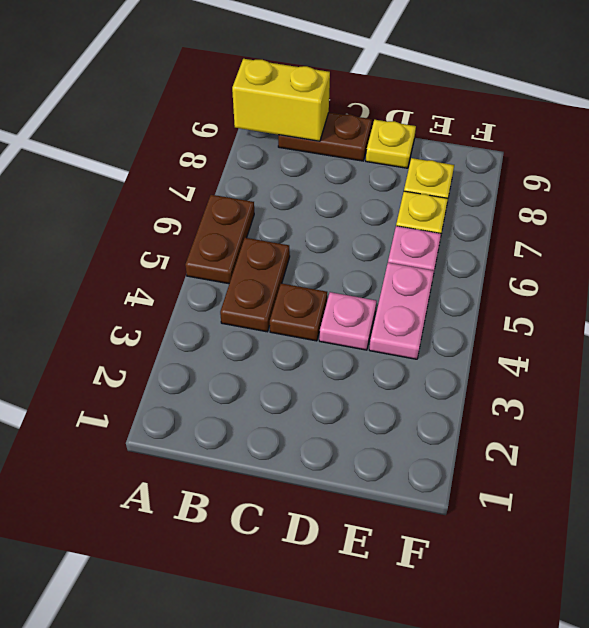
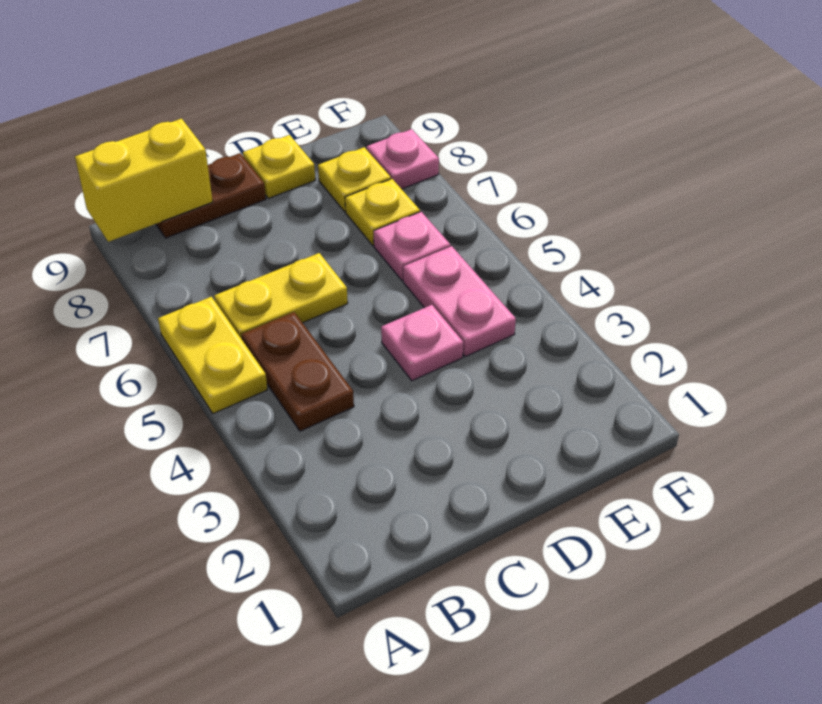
brown 1x2 plate [185,195,254,284] -> yellow 1x2 plate [158,297,268,414]
none -> yellow 1x2 plate [214,253,348,339]
brown 1x1 plate [270,283,327,341] -> none
none -> pink 1x1 plate [367,129,439,189]

